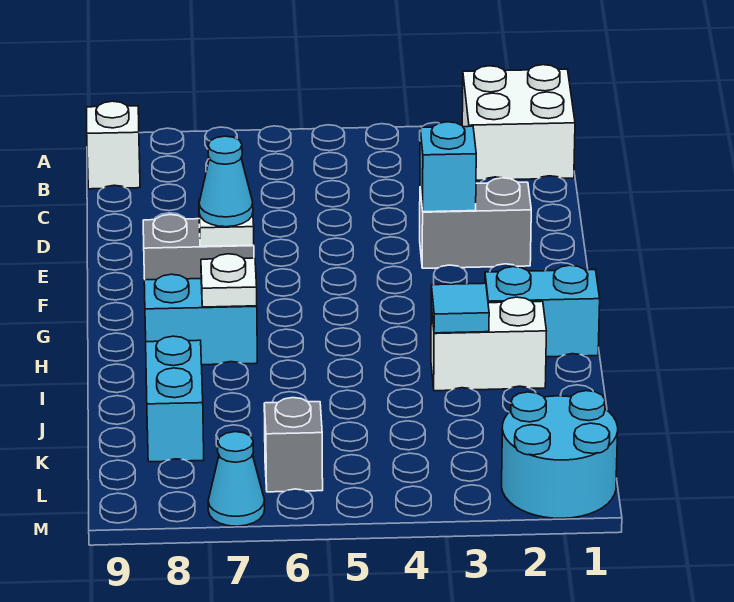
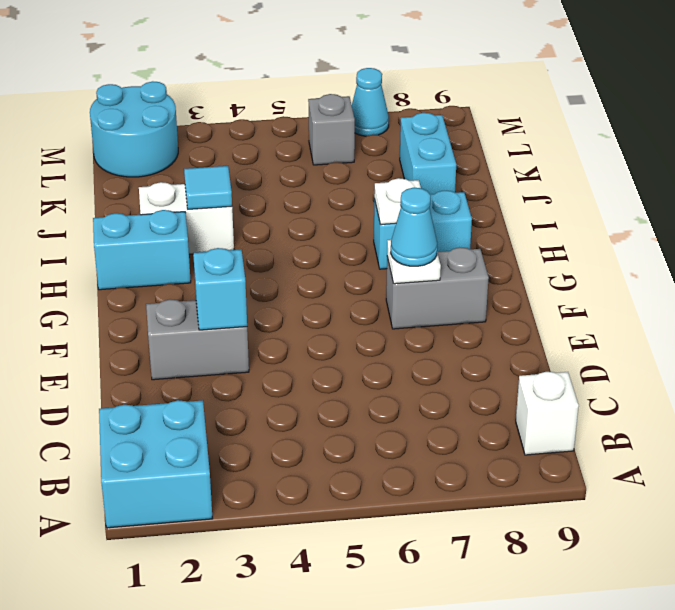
white 2x2 brick [462,65,575,180] -> cyan 2x2 brick [99,400,213,528]

